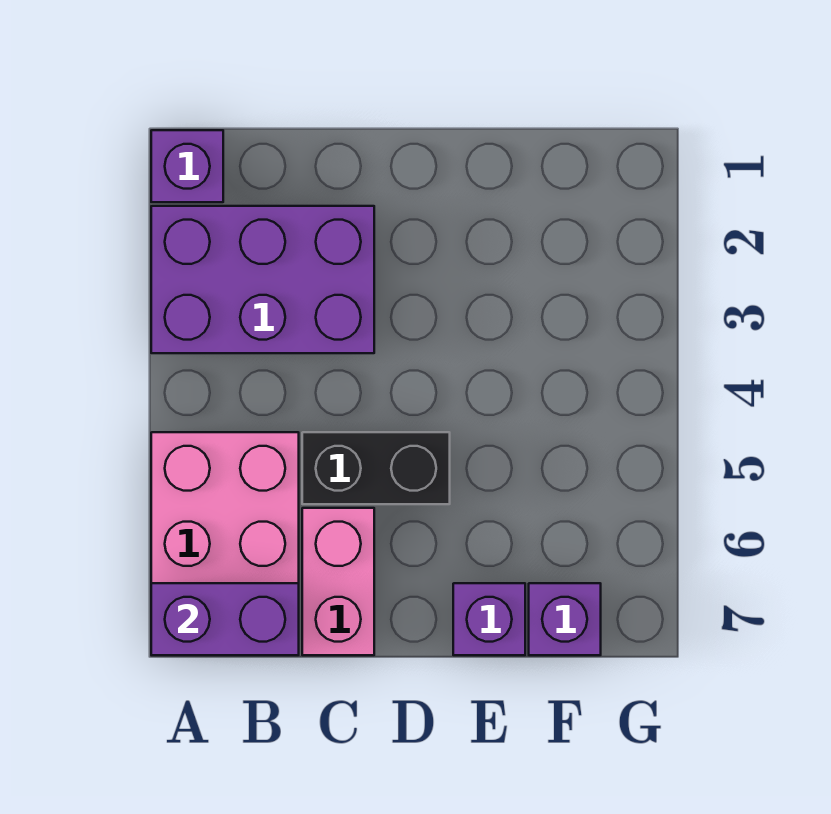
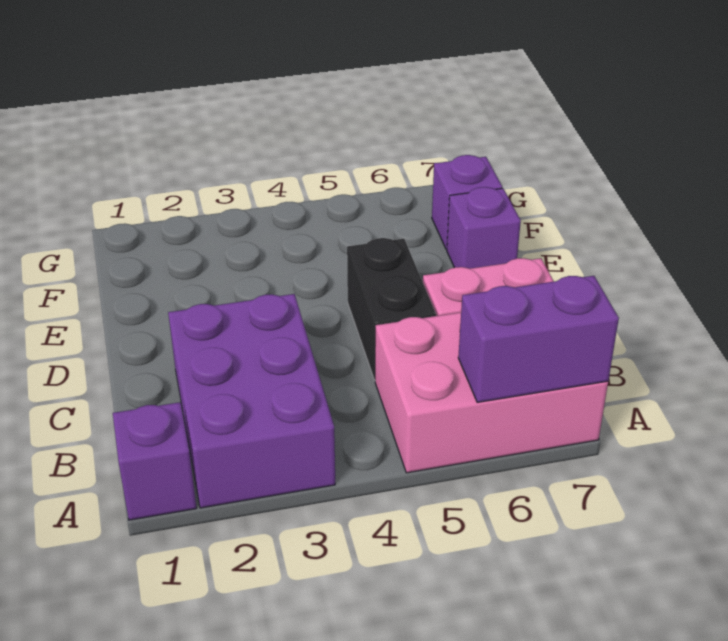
purple 1x2 brick [151,583,299,655] -> purple 1x2 brick turned to [458,276,619,403]

